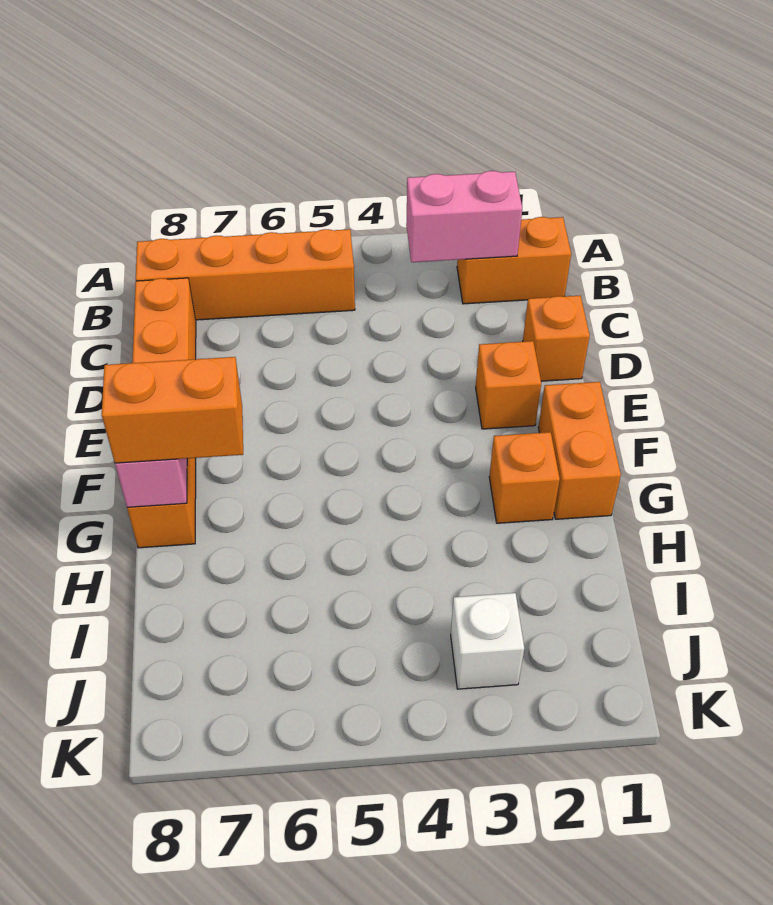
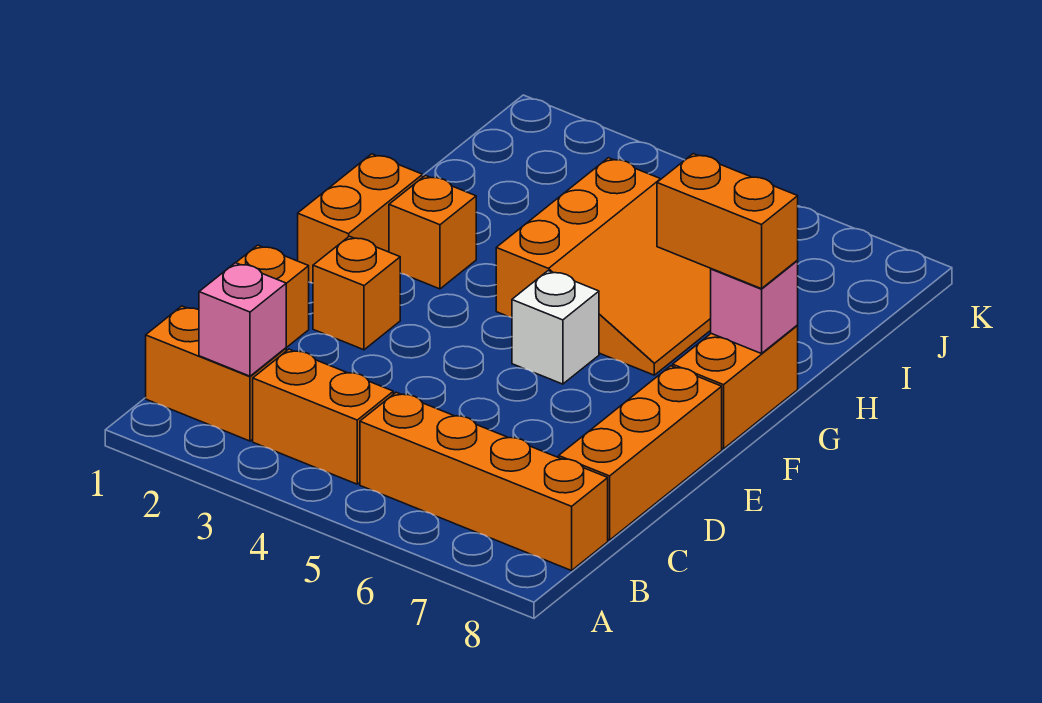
pink 1x2 brick [406,171,522,262] -> pink 1x1 brick [199,263,286,376]
none -> orange 1x2 brick [253,349,393,484]
none -> orange 3x3 slope [496,158,711,375]
white 1x1 brick [451,593,524,689] -> white 1x1 brick moved to [512,271,599,384]

